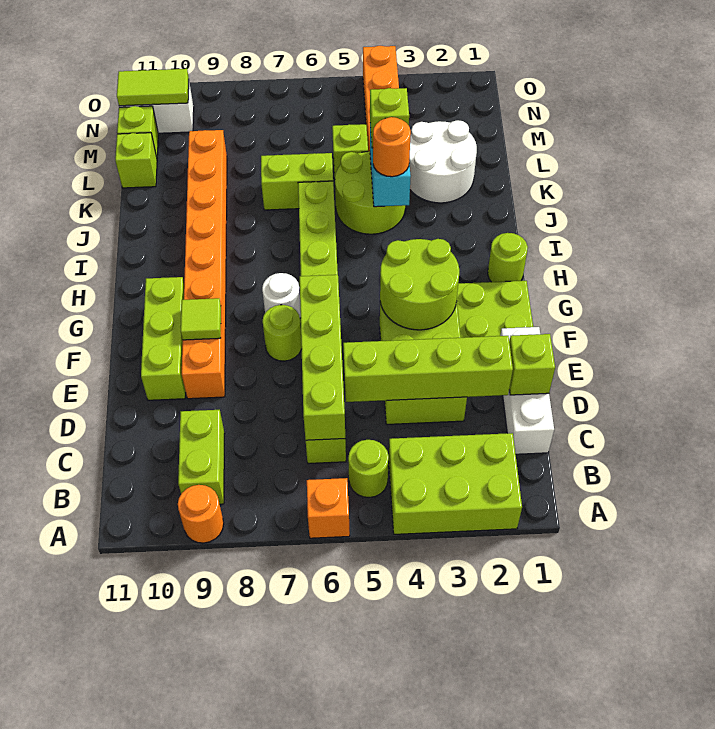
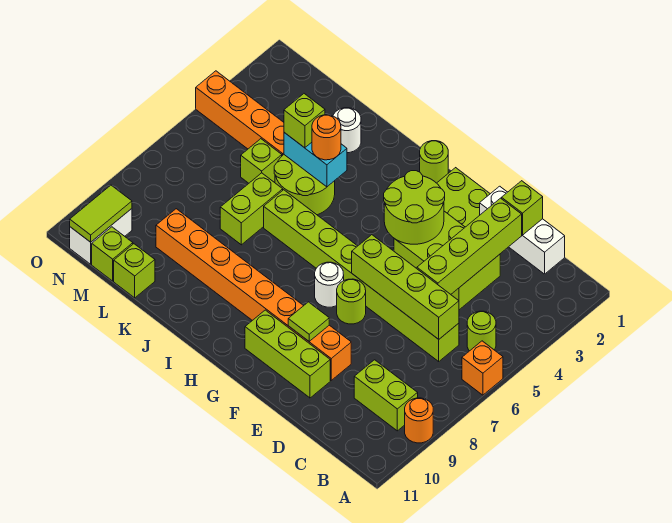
lime 2x3 brick [389,433,522,534] -> none
white 2x2 round brick [409,120,477,203] -> white 1x1 round brick [333,108,361,153]

